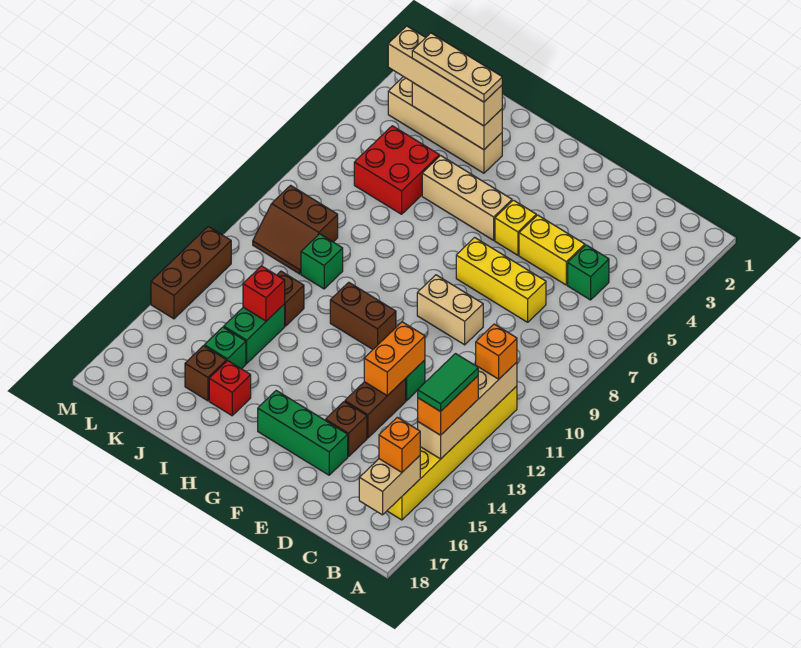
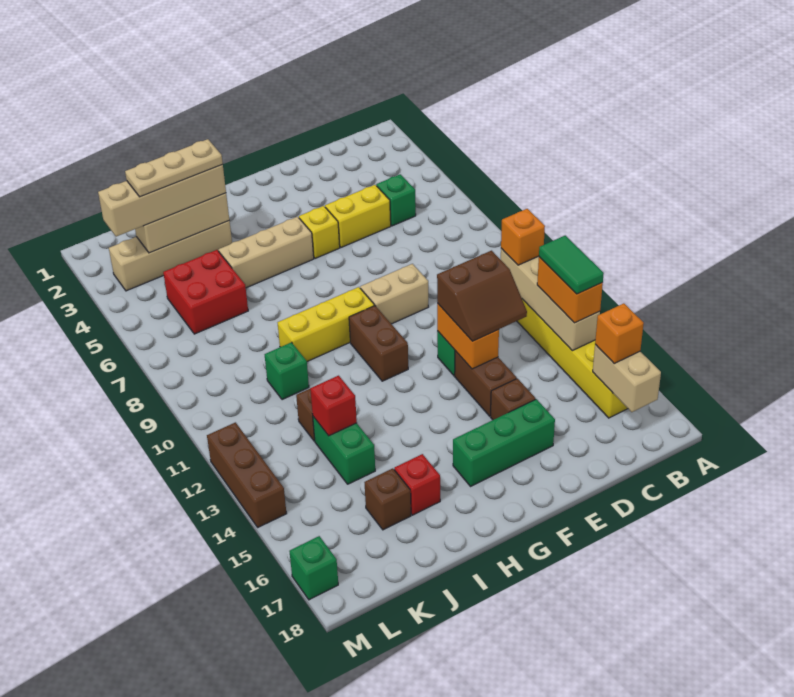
yellow 1x3 brick [456,237,546,322] -> yellow 1x3 brick moved to [278,287,374,361]
brown 1x2 brick [330,282,396,349] -> brown 1x2 brick turned to [349,306,408,381]
green 1x1 brick [204,327,246,369] -> green 1x1 brick moved to [289,536,338,600]
brown 2x2 slope [253,185,338,274] -> brown 2x2 slope moved to [437,251,527,341]

